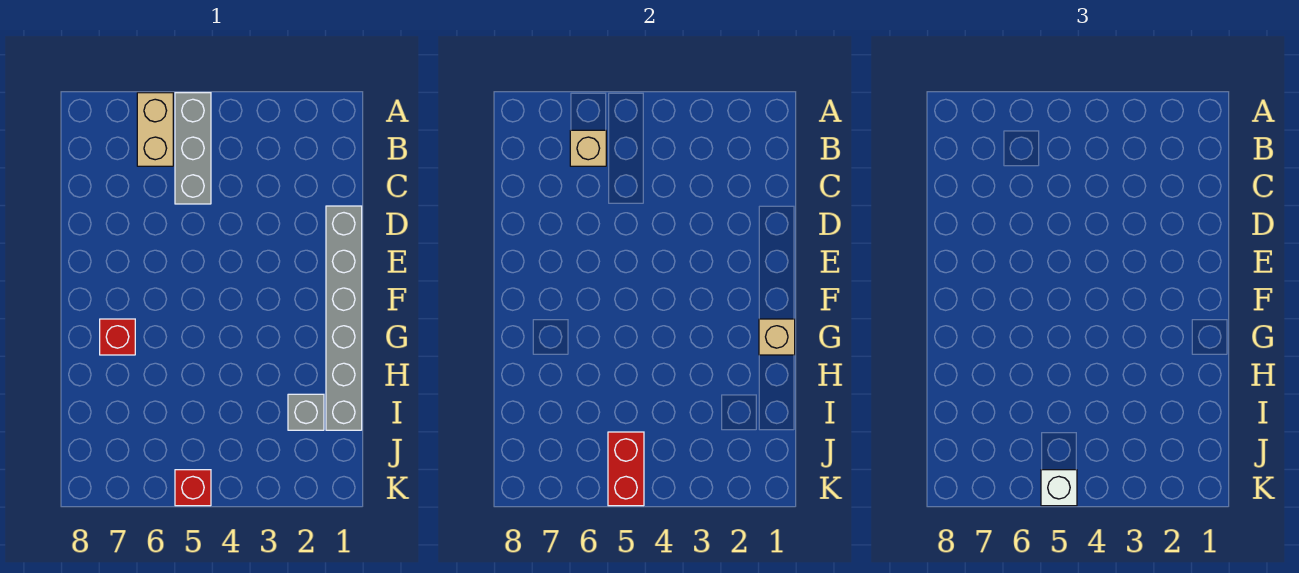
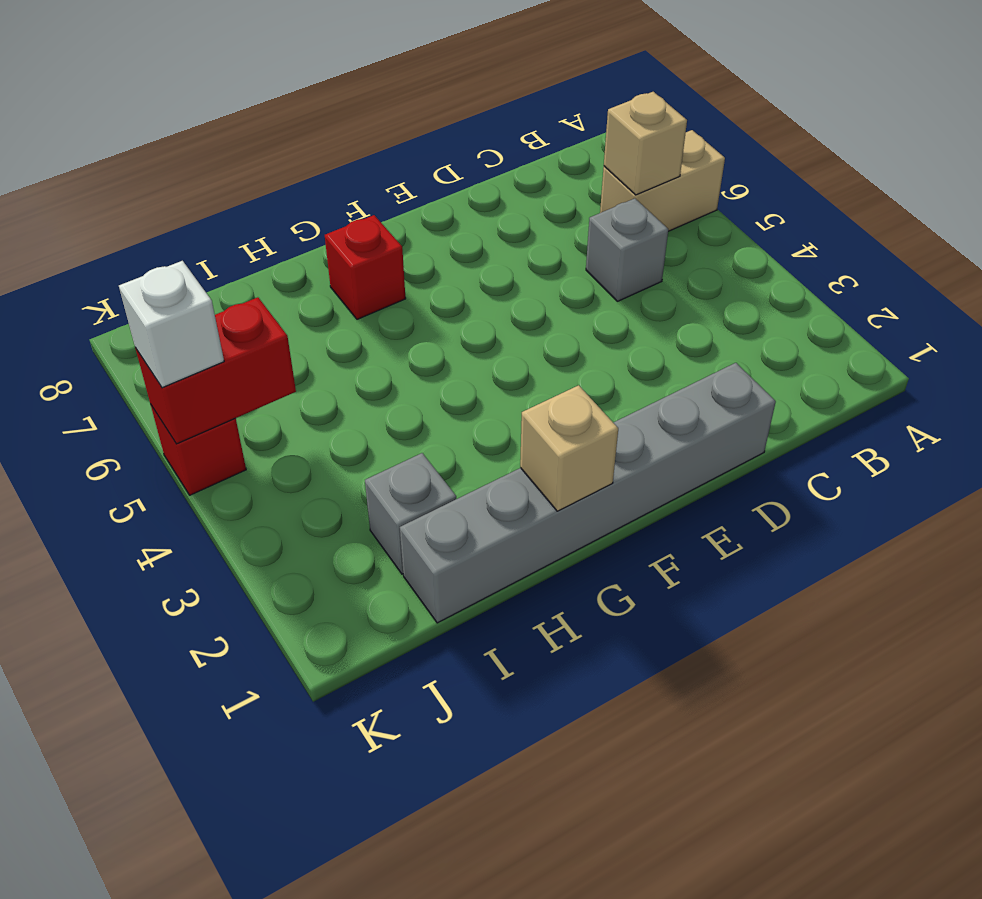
grey 1x3 brick [175,93,211,204] -> grey 1x1 brick [586,198,668,301]

